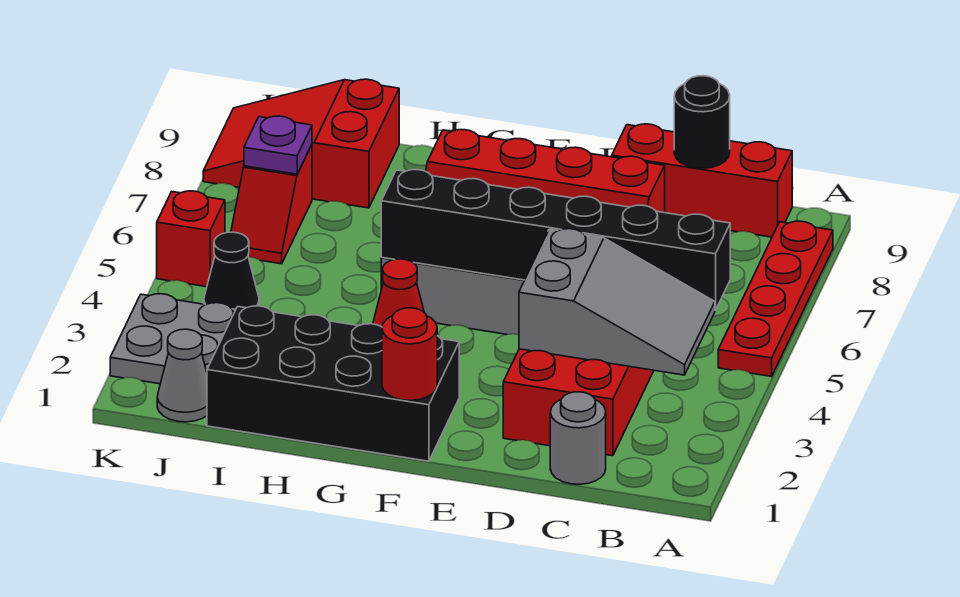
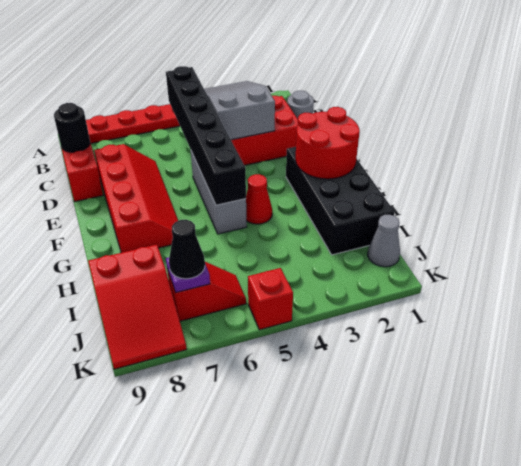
red 1x1 round brick [382,308,437,401] -> red 2x2 round brick [295,107,360,179]
grey 2x2 plate [110,294,236,384] -> none
black 1x1 cone [204,232,259,309] -> black 1x1 cone moved to [169,220,205,279]

